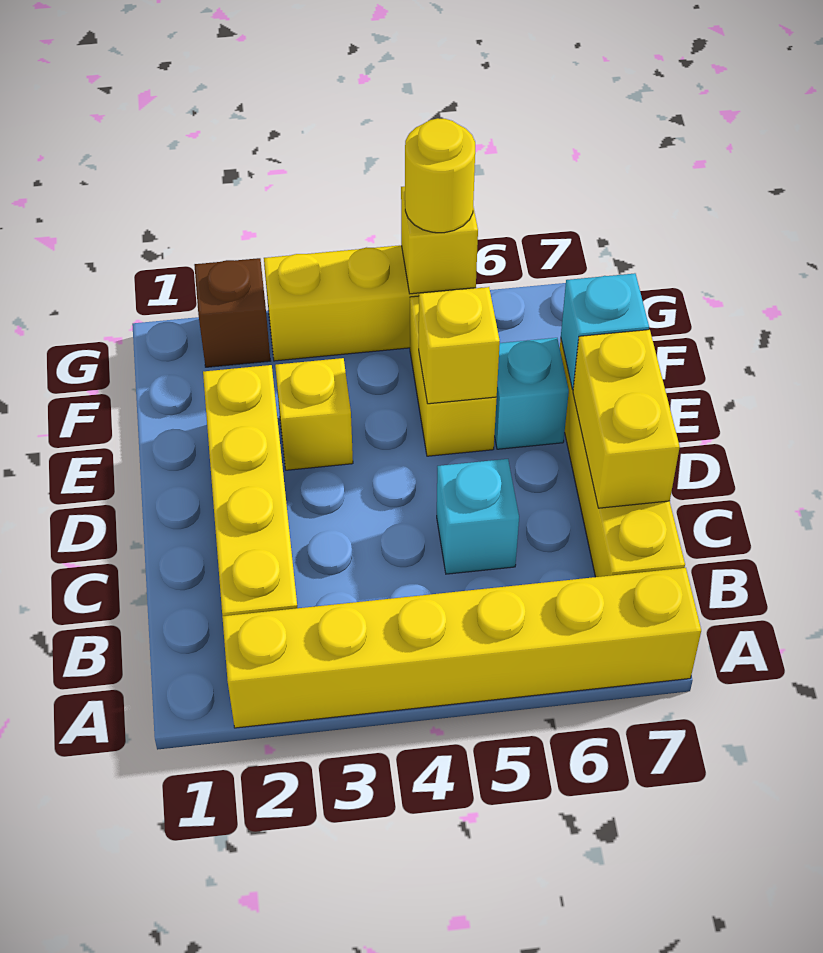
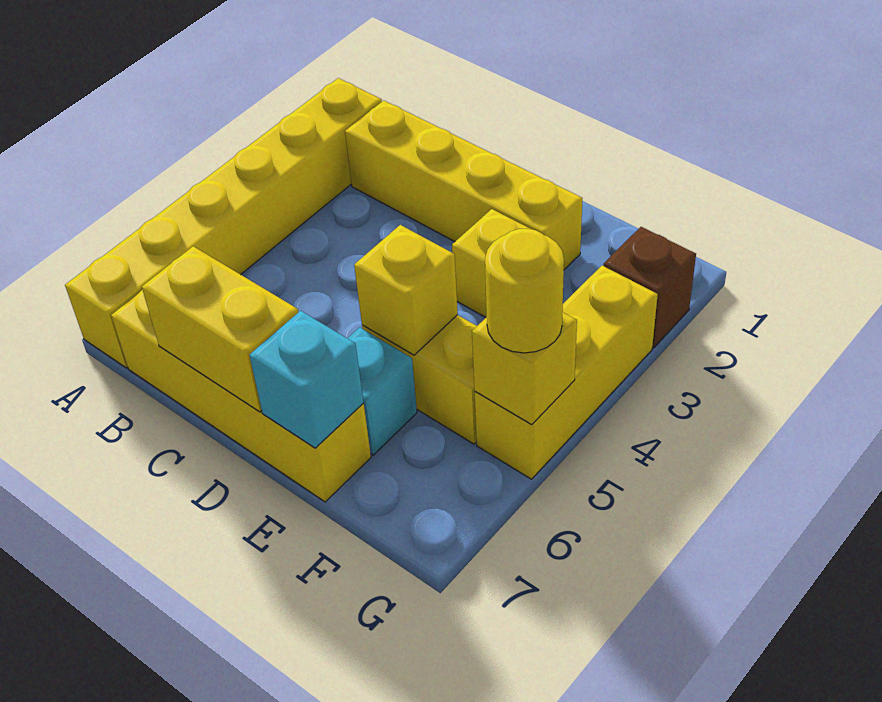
cyan 1x1 brick [437,459,519,574] -> none

